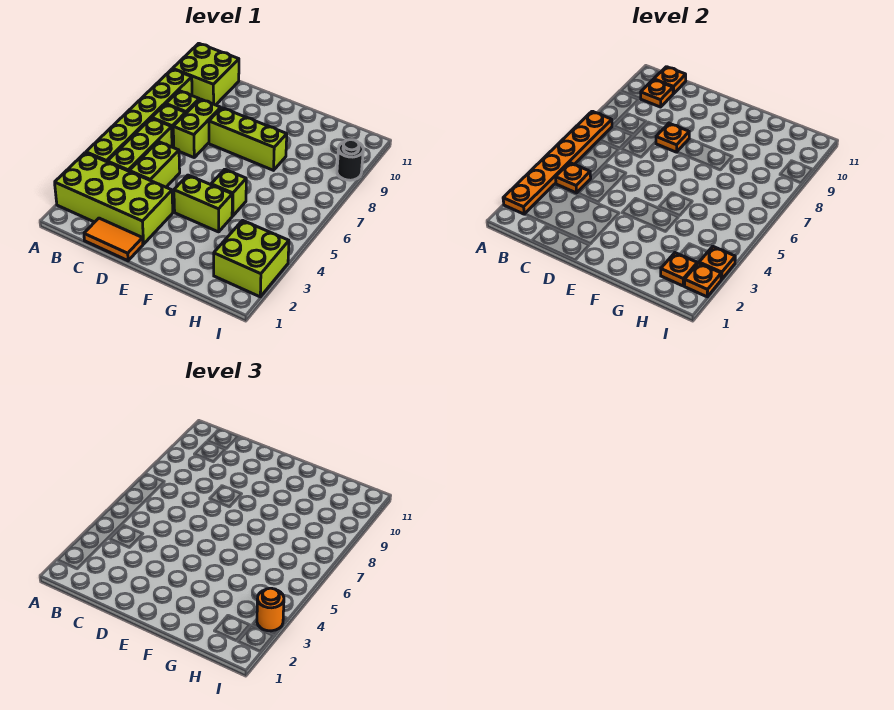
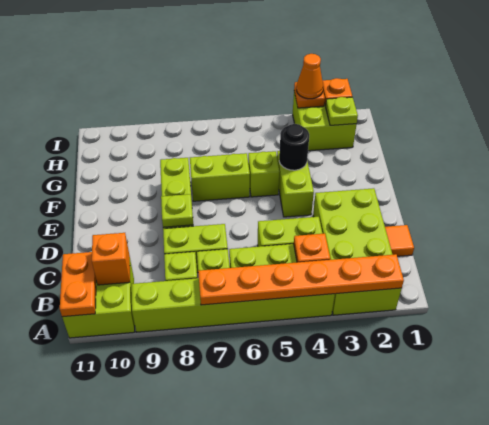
orange 1x1 plate [641,79,673,107] -> orange 1x1 brick [92,233,130,285]
orange 1x1 plate [654,67,686,94] -> orange 1x2 plate [60,252,96,317]
orange 1x2 tile [84,218,143,261] -> orange 1x1 tile [385,225,414,256]
orange 1x1 plate [656,123,689,152] -> lime 1x1 plate [161,194,193,227]
none -> lime 1x2 brick [190,153,250,201]
orange 1x1 plate [661,253,697,286] -> lime 1x1 plate [326,97,358,125]
orange 1x1 round brick [257,588,284,631] -> orange 1x1 cone [296,54,323,99]
black 1x1 round brick [337,140,363,180] -> black 1x1 round brick moved to [279,124,309,170]

